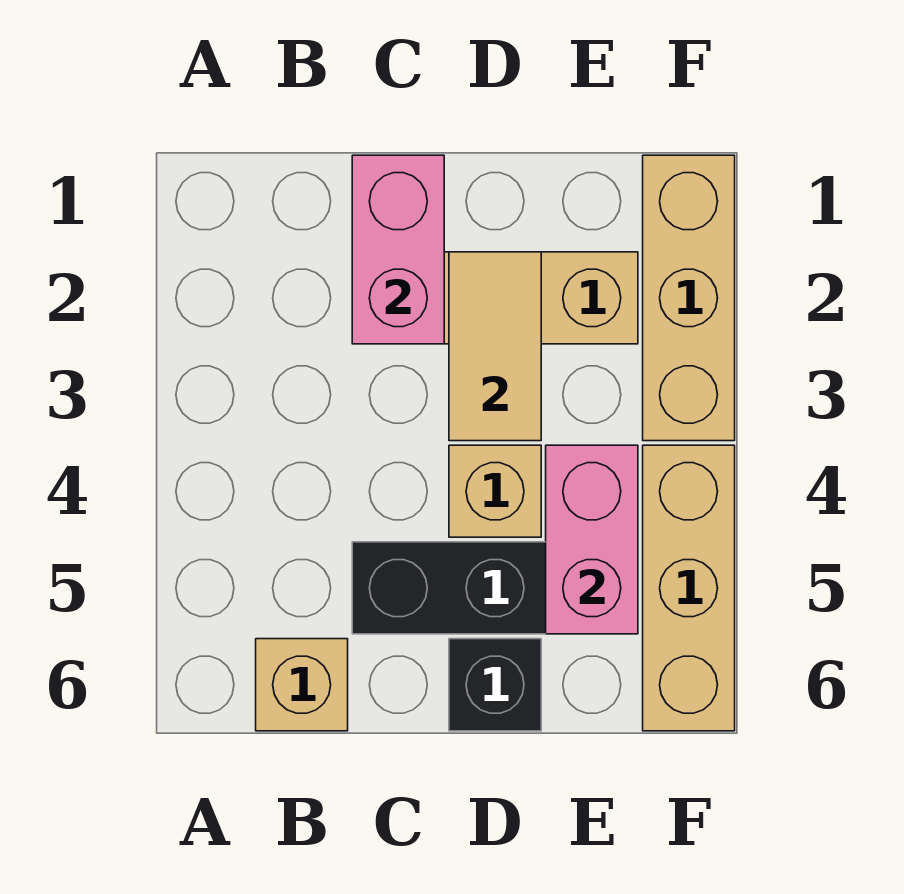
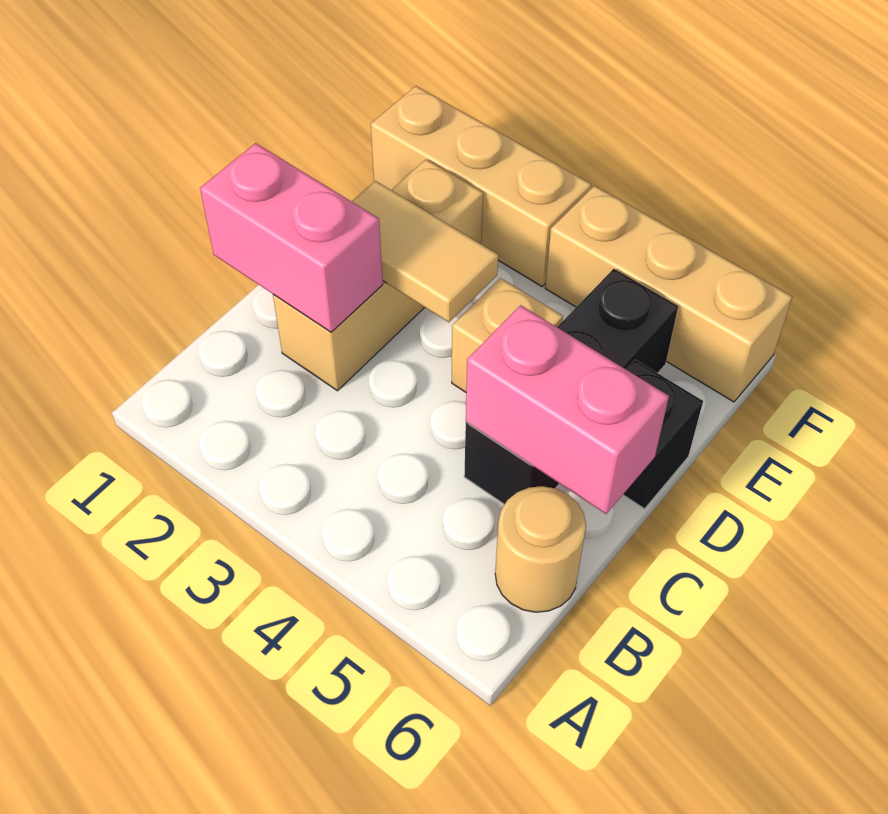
tan 1x1 brick [256,639,348,731] -> tan 1x1 round brick [495,486,586,612]
pink 1x2 brick [546,445,638,634] -> pink 1x2 brick moved to [466,305,669,514]

